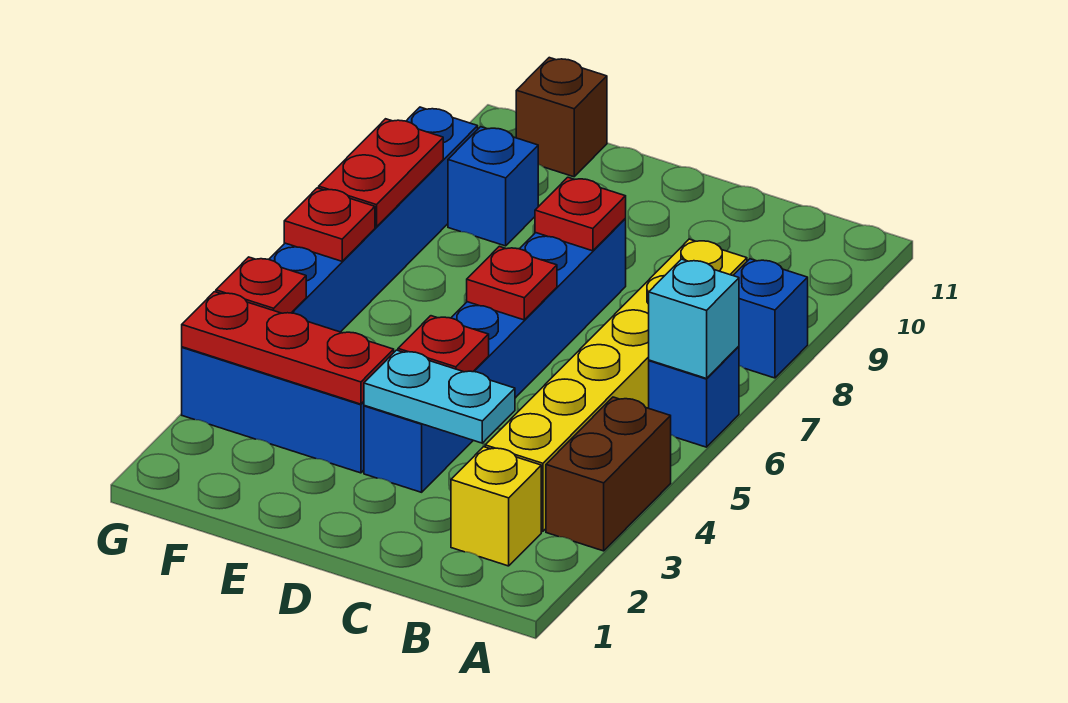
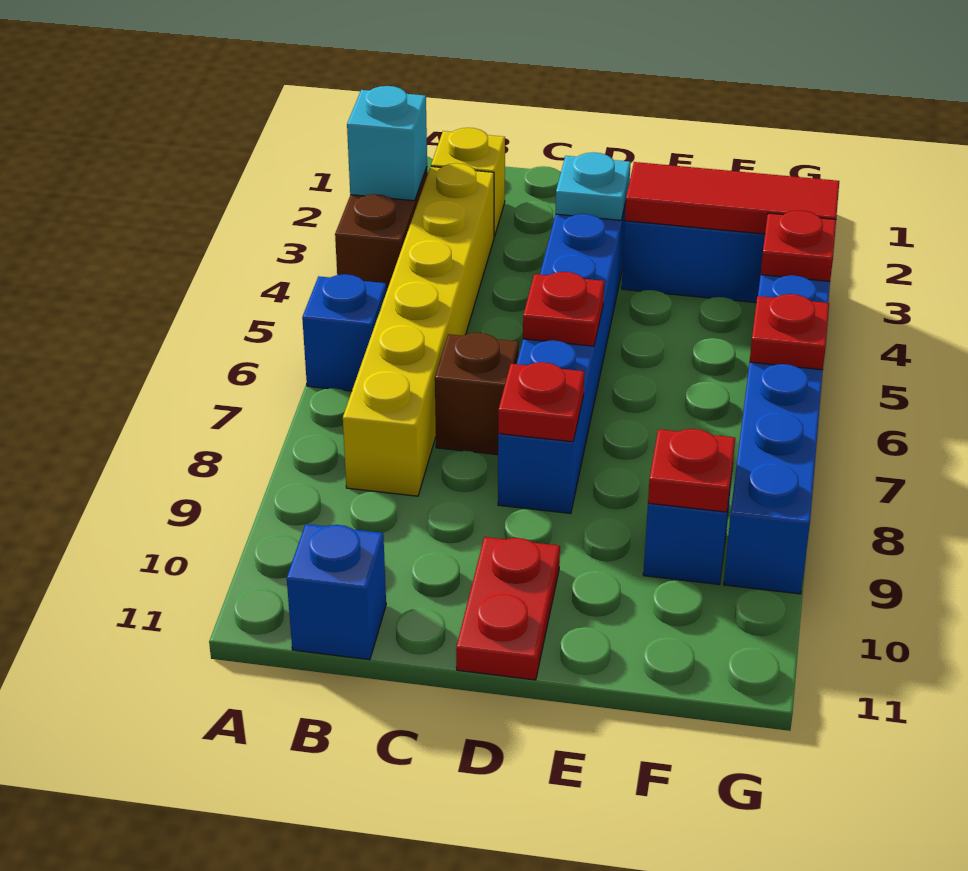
cyan 1x1 brick [649,259,739,378] -> cyan 1x1 brick moved to [347,86,427,201]
blue 1x1 brick [733,259,808,378] -> blue 1x1 brick moved to [287,524,386,660]
cyan 1x2 plate [364,350,515,443] -> cyan 1x1 plate [555,152,631,220]
red 1x1 plate [398,316,489,372] -> red 1x1 plate moved to [648,429,735,512]
red 1x3 plate [182,292,394,404] -> red 1x3 tile [625,162,839,234]
brown 1x1 brick [516,58,607,177] -> brown 1x1 brick moved to [435,333,519,455]
red 1x2 plate [319,119,443,227] -> red 1x2 plate moved to [456,537,560,680]

